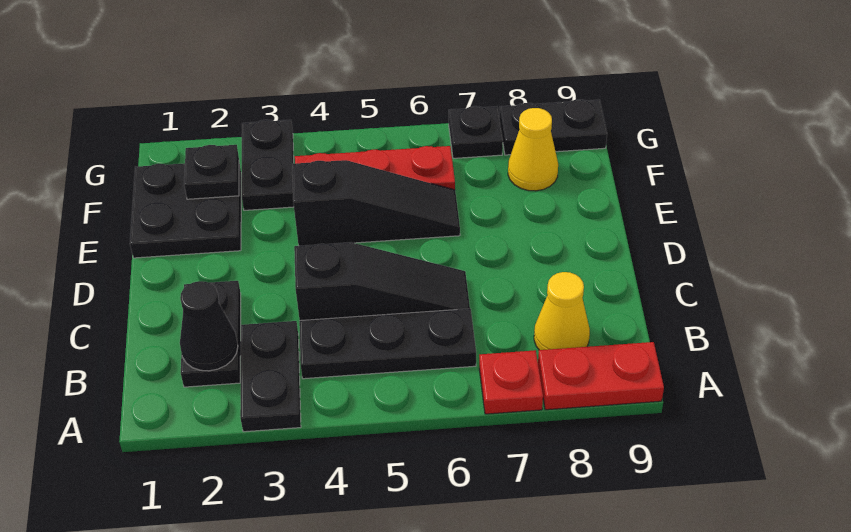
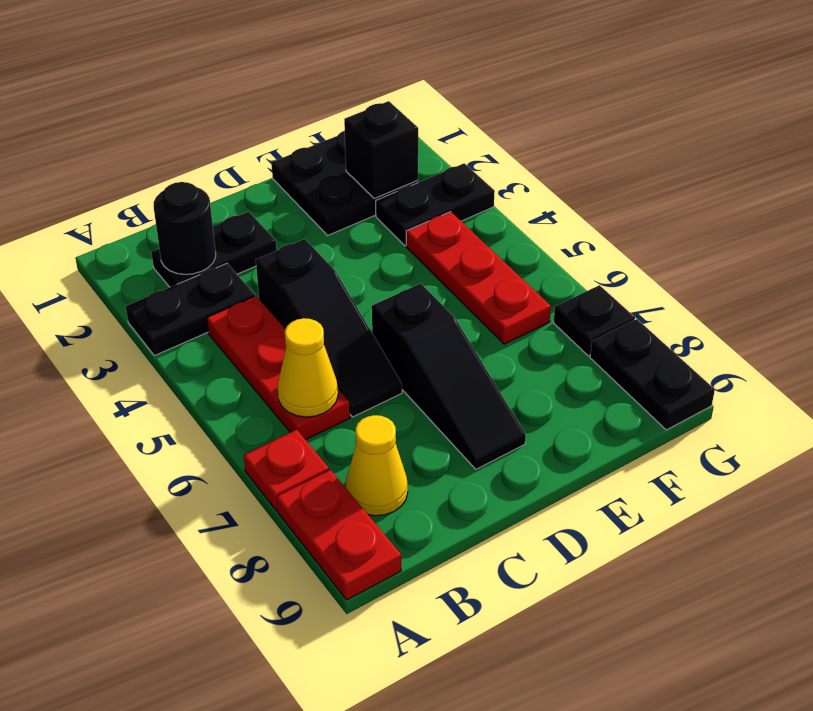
black 1x1 cone [180,281,238,371] -> black 1x1 round brick [154,182,216,274]
black 1x3 plate [299,309,476,379] -> red 1x3 plate [207,296,350,440]
black 1x3 slope [292,160,460,246] -> black 1x3 slope moved to [372,283,526,469]
black 1x1 plate [184,145,239,199] -> black 1x1 brick [344,101,418,199]
yellow 1x1 cone [508,108,558,191] -> yellow 1x1 cone moved to [278,318,338,417]

